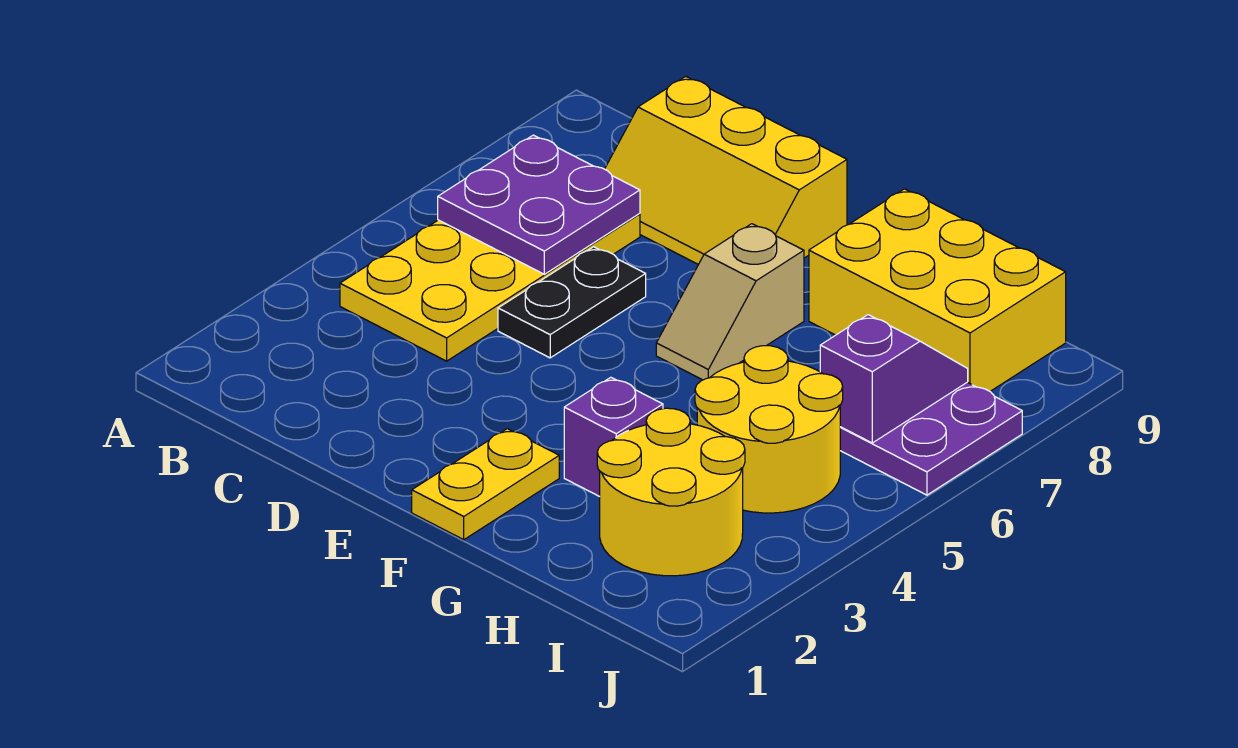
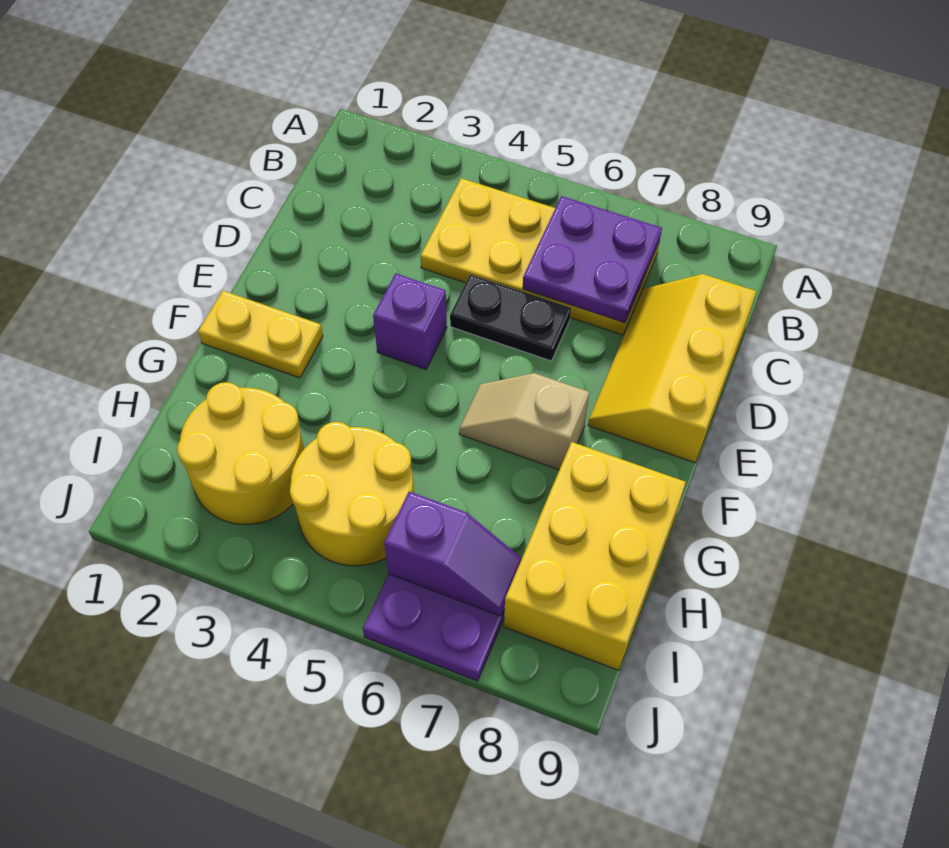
purple 1x1 brick [564,377,663,497] -> purple 1x1 brick moved to [373,273,447,369]

